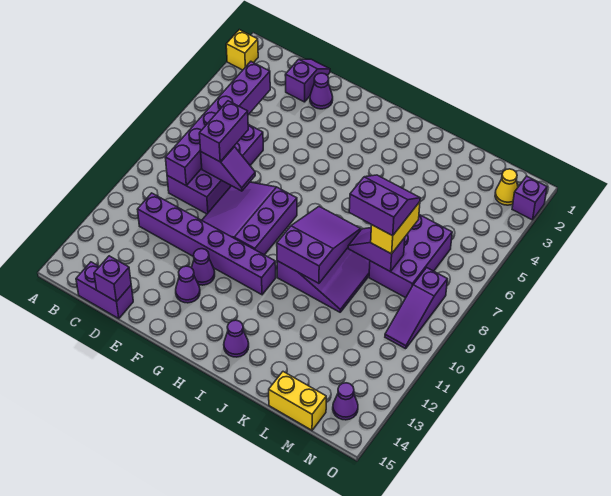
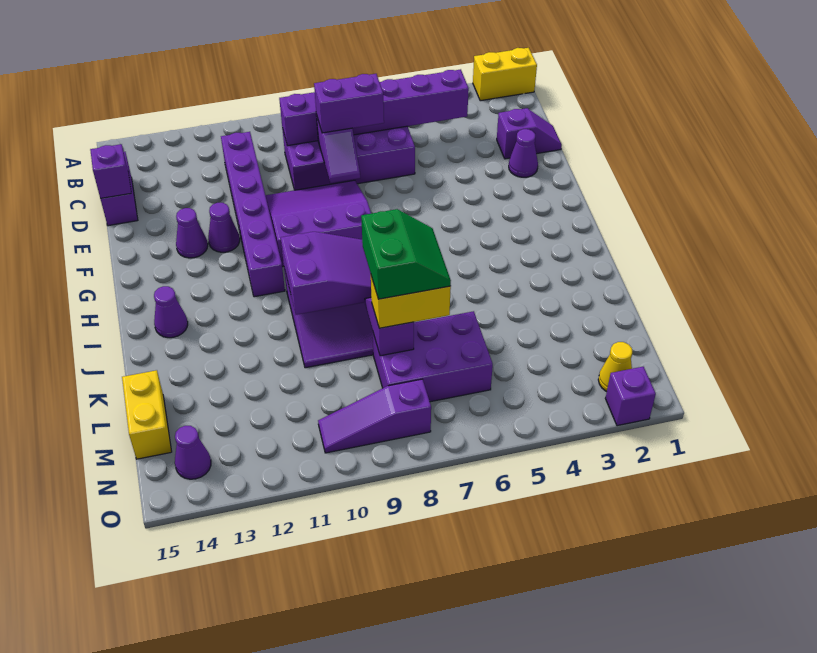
yellow 1x1 brick [226,30,258,70] -> yellow 1x2 brick [473,48,537,101]
purple 2x2 slope [349,175,420,236] -> green 2x2 slope [361,209,451,299]

